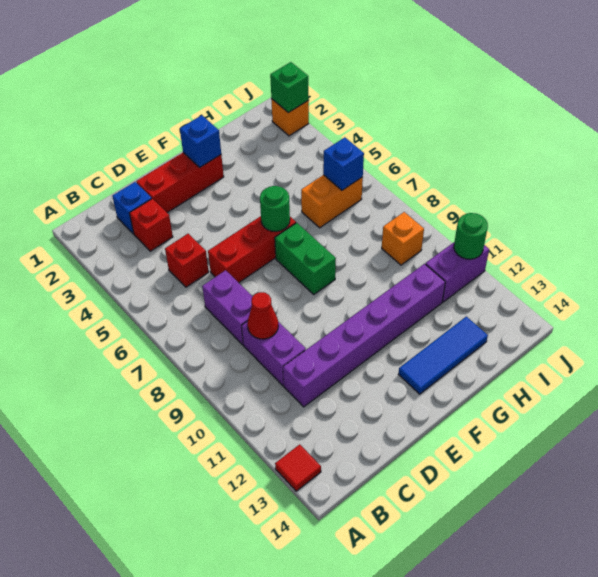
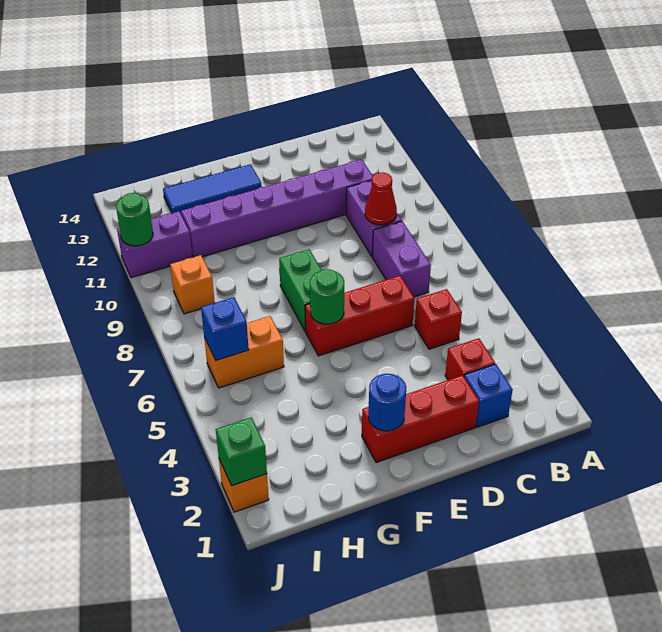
red 1x1 tile [275,444,321,491] -> none
blue 1x1 brick [180,115,221,167] -> blue 1x1 round brick [368,374,406,431]

